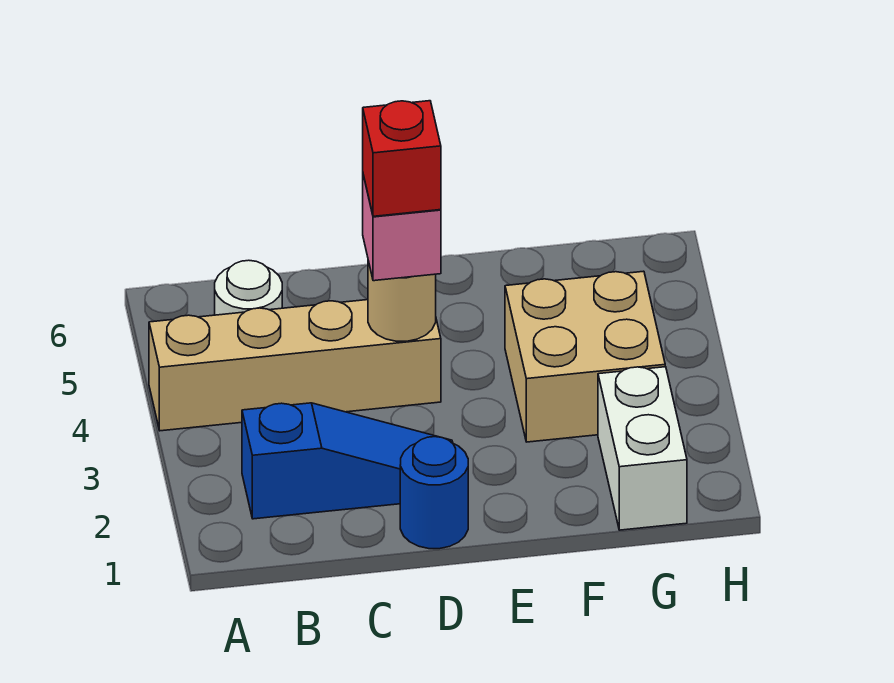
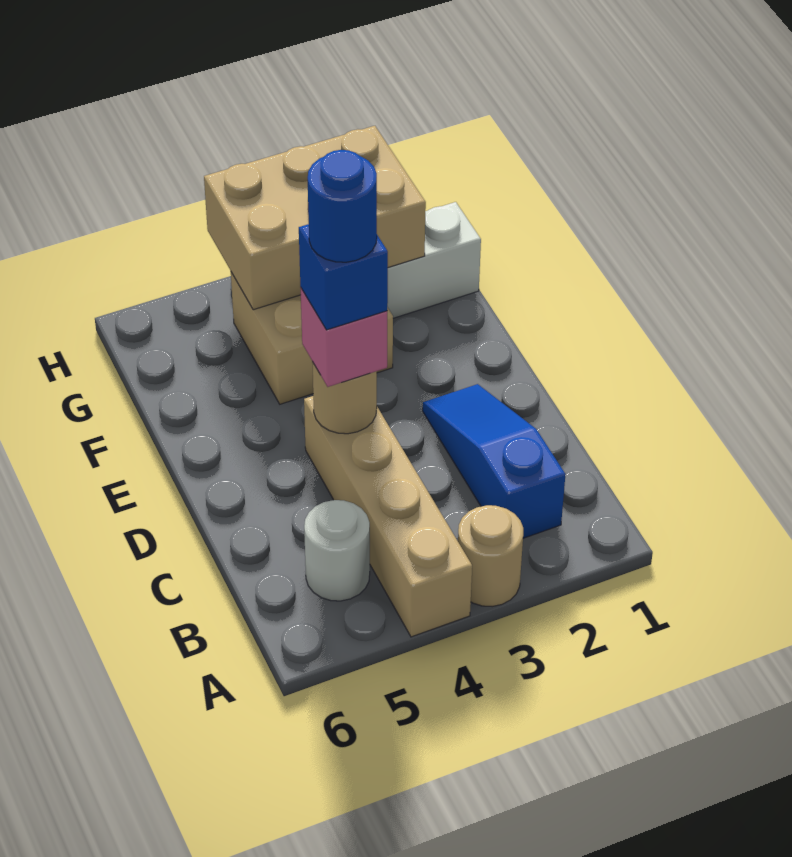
none -> tan 1x1 round brick [458,505,523,607]
blue 1x1 round brick [400,437,468,549] -> blue 1x1 round brick moved to [308,150,377,262]
red 1x1 brick [363,101,441,216] -> blue 1x1 brick [299,224,388,330]
none -> tan 2x3 brick [204,126,426,310]

